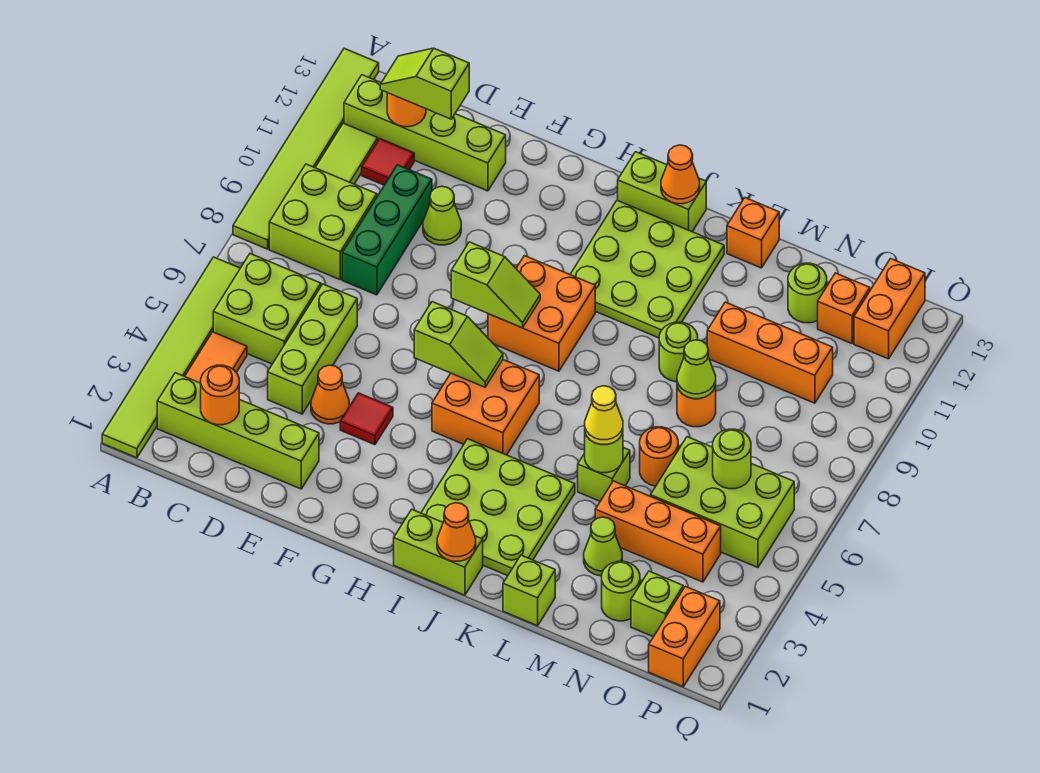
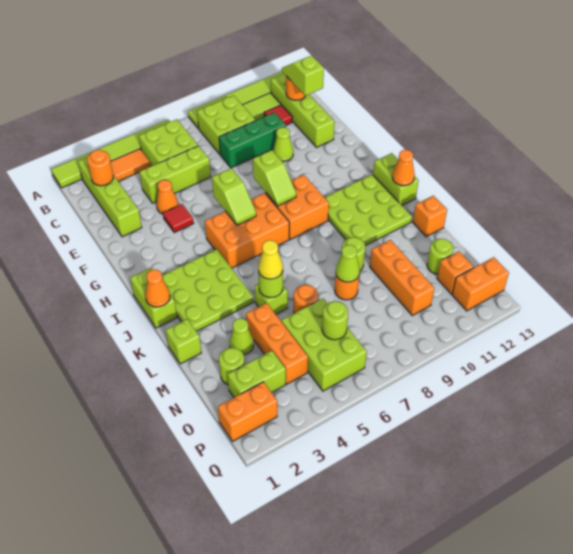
orange 2x2 brick [432,360,539,455] -> orange 2x3 brick [205,193,289,268]
lime 1x1 brick [631,571,683,637] -> lime 1x2 brick [228,351,286,397]

